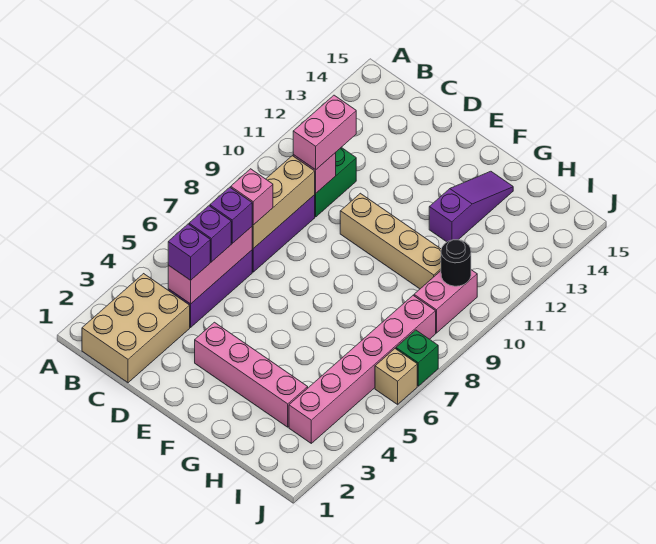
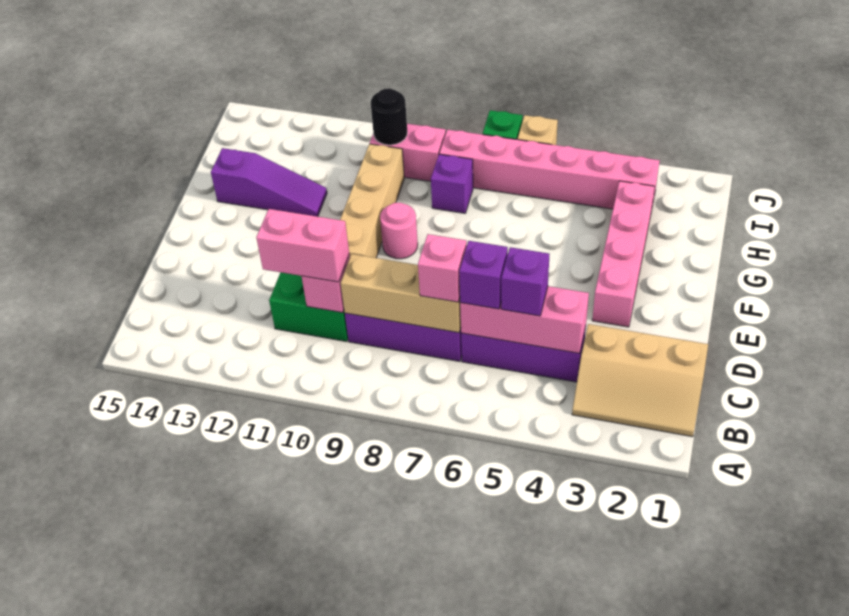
tan 2x3 brick [82,274,190,383] -> tan 2x3 slope [572,324,708,437]
purple 1x1 brick [168,224,210,280] -> purple 1x1 brick moved to [431,154,473,213]
none -> pink 1x1 round brick [380,203,418,259]
purple 1x3 slope [429,171,513,242] -> purple 1x3 slope turned to [211,148,327,217]

